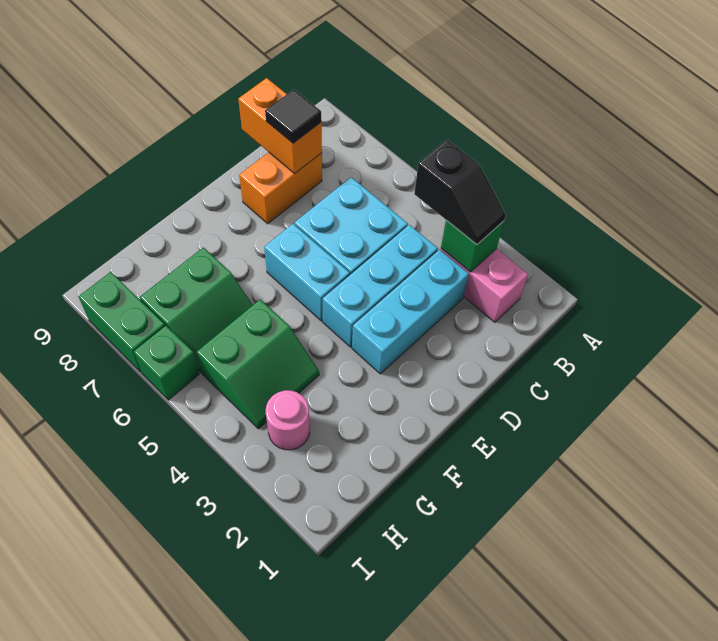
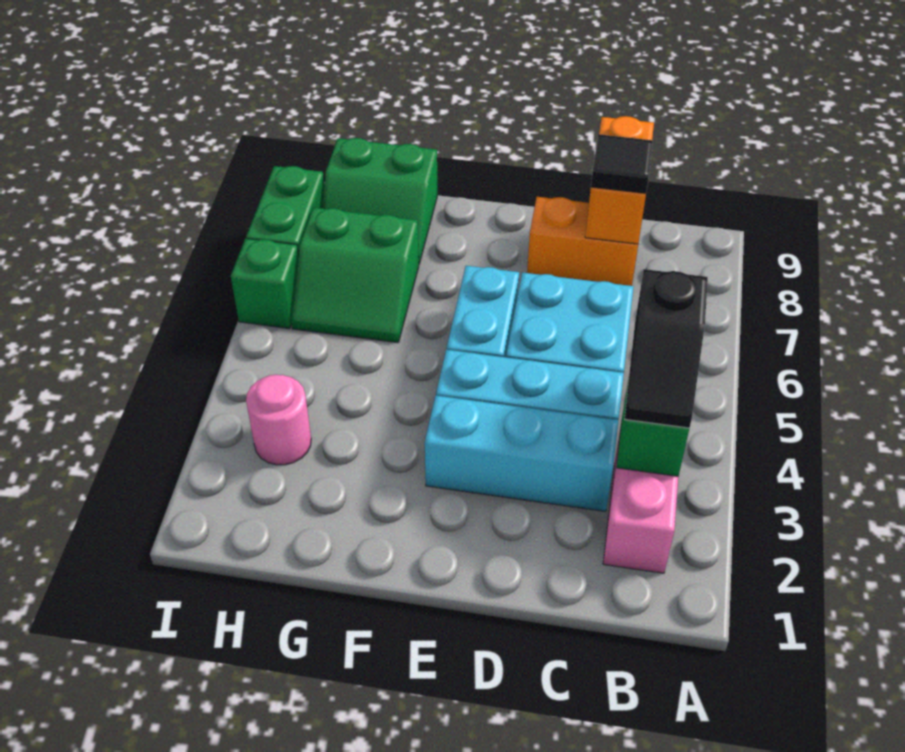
green 2x2 slope [197,299,319,429] -> green 2x2 slope moved to [322,138,437,263]

